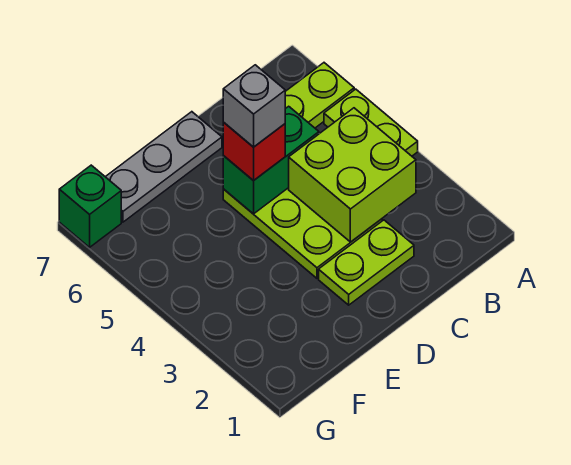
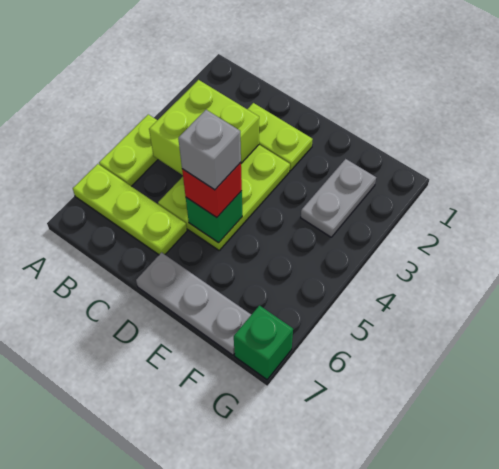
green 1x2 brick [223,106,319,214] -> green 1x1 brick [186,191,242,243]
none -> grey 1x2 plate [301,159,376,237]

